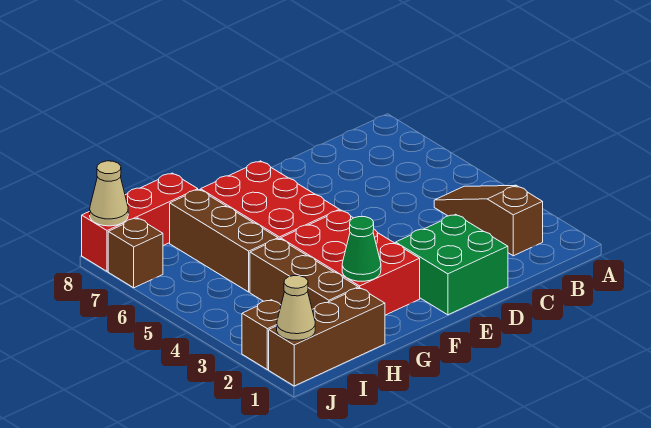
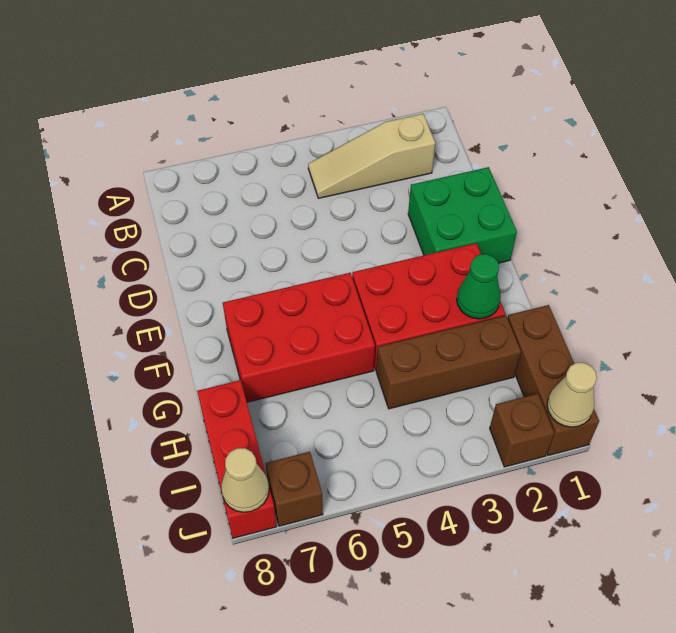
brown 1x3 slope [434,185,543,256] -> tan 1x3 slope [308,114,435,198]
brown 1x3 brick [170,190,278,292] -> none

